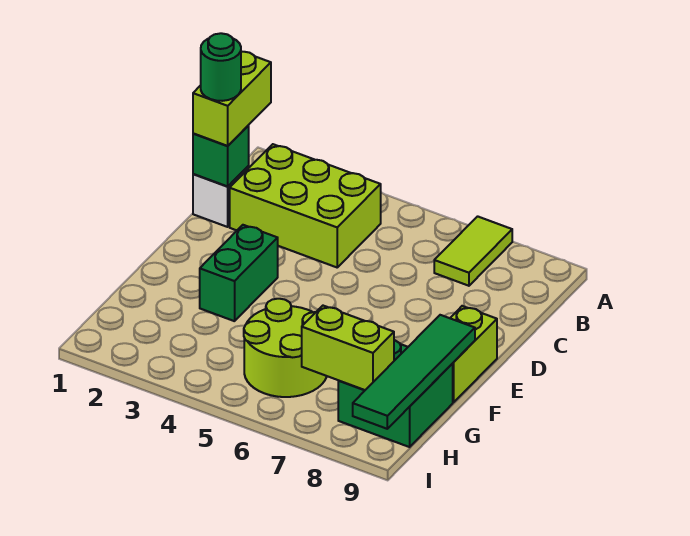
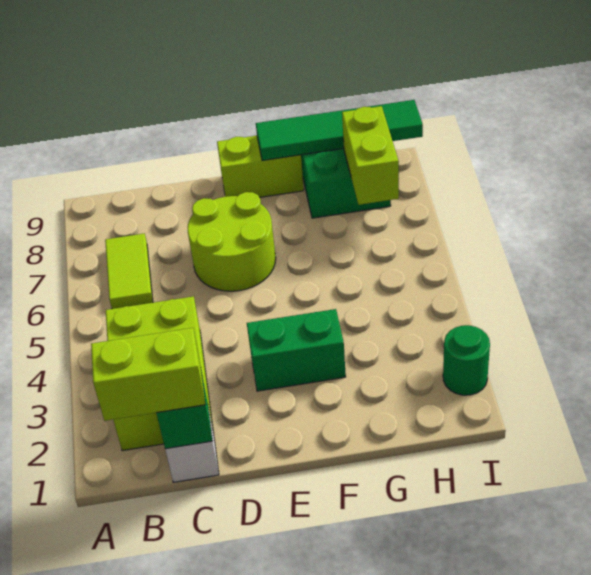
lime 1x2 tile [434,216,512,286] -> lime 1x2 tile turned to [105,233,153,309]
green 1x1 round brick [201,33,241,101] -> green 1x1 round brick moved to [443,325,490,395]
lime 2x2 round brick [244,299,327,397] -> lime 2x2 round brick moved to [188,192,276,291]

